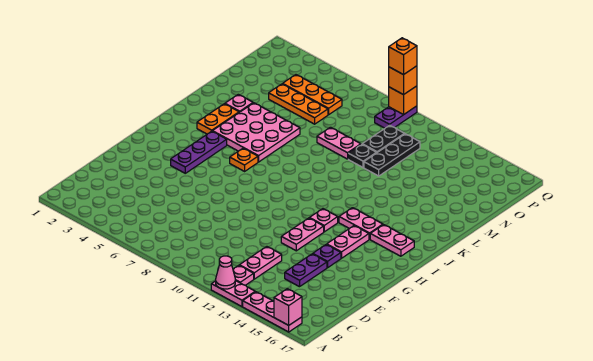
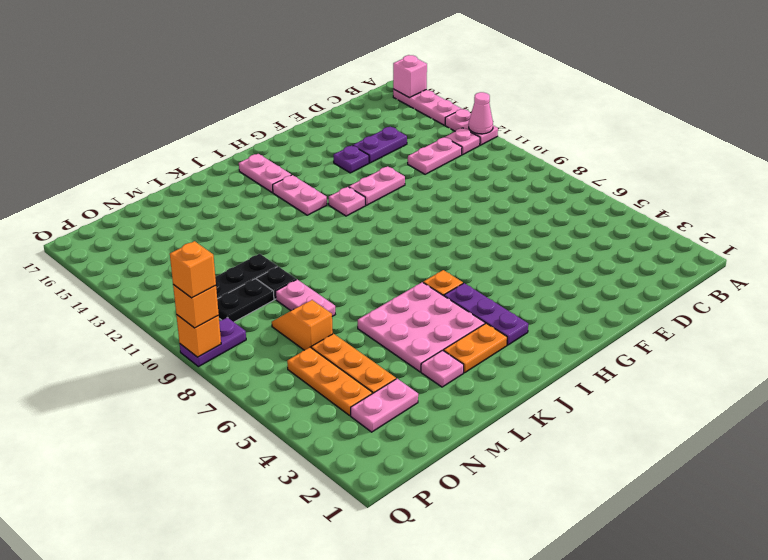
purple 1x3 plate [171,131,227,173] -> purple 1x3 plate turned to [444,283,528,345]
pink 1x2 plate [327,226,369,258] -> pink 1x2 plate moved to [351,379,418,432]
none -> orange 1x2 slope [272,300,333,350]

